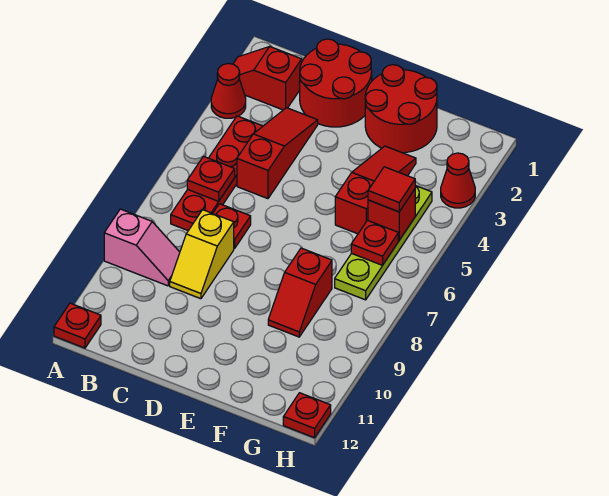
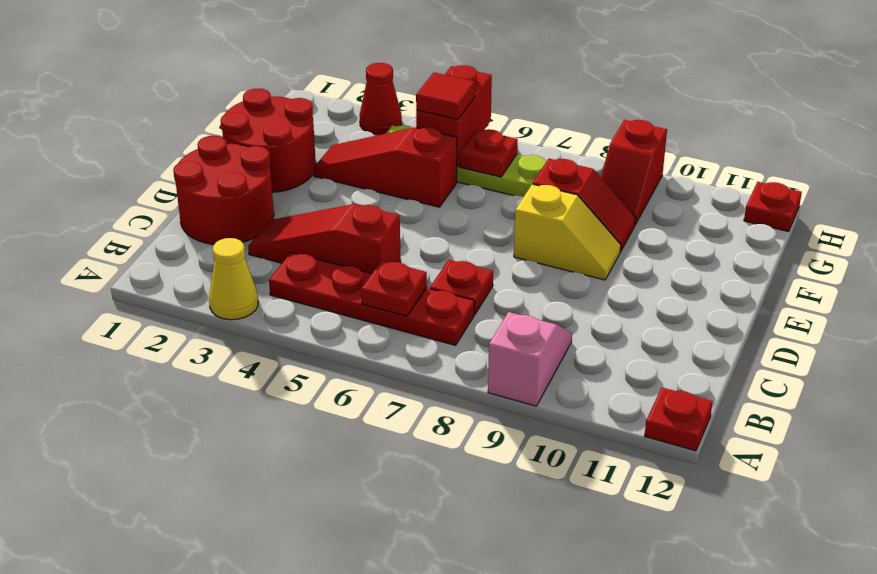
red 1x2 slope [233,47,302,110] -> red 1x2 slope moved to [601,120,667,225]
red 1x1 cone [211,64,246,118] -> yellow 1x1 cone [209,238,258,320]
yellow 1x2 slope [170,210,234,299] -> yellow 1x2 slope moved to [514,184,621,280]
red 1x1 brick [368,189,415,240] -> red 1x2 brick [416,65,492,167]

